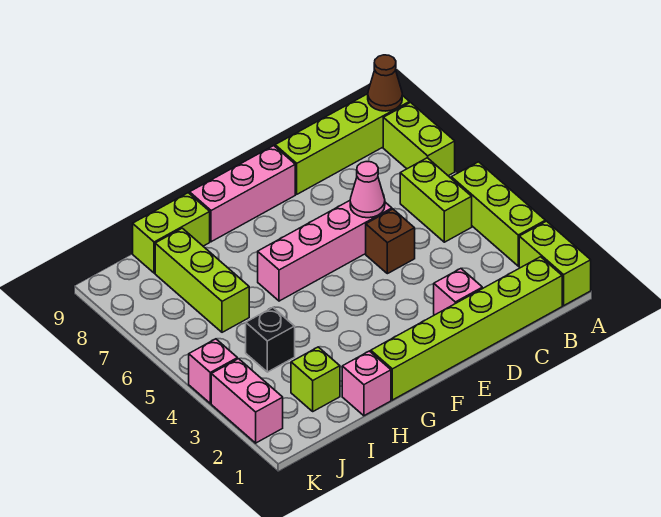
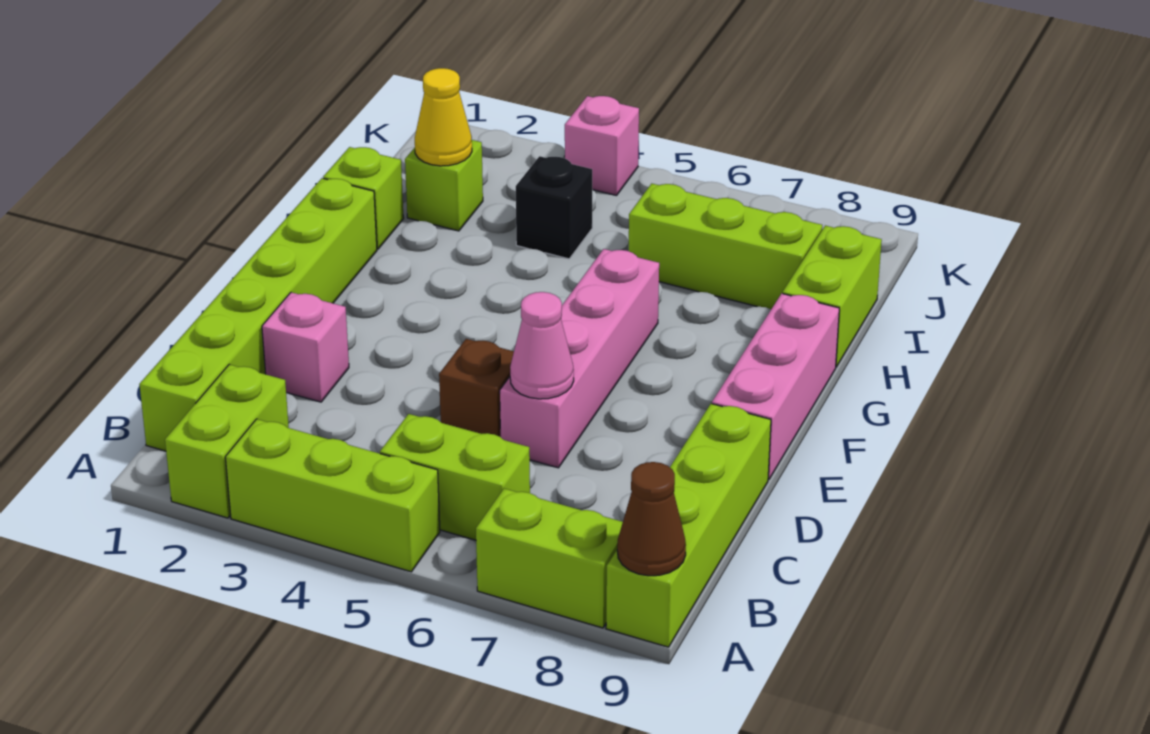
lime 1x2 brick [519,221,591,306] -> lime 1x2 brick turned to [165,364,289,518]
pink 1x1 brick [342,351,391,416] -> lime 1x1 brick [323,147,404,249]
none -> yellow 1x1 cone [415,68,472,166]
pink 1x2 brick [211,359,283,443] -> none

